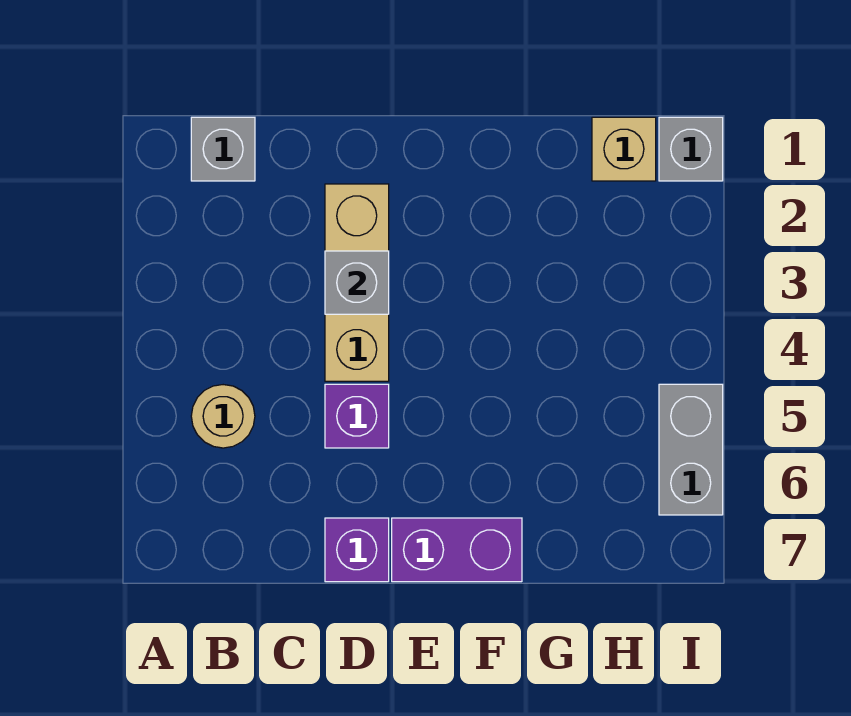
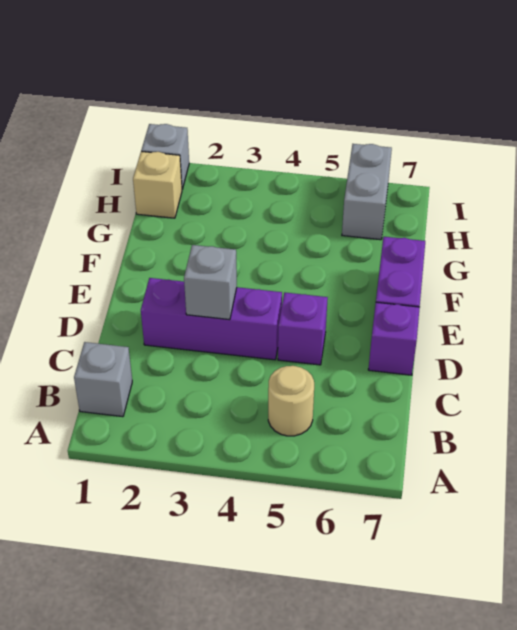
tan 1x3 brick [325,184,389,381] -> purple 1x3 brick [141,278,282,360]
grey 1x2 brick [659,384,723,515] -> grey 1x2 brick turned to [342,144,392,240]

